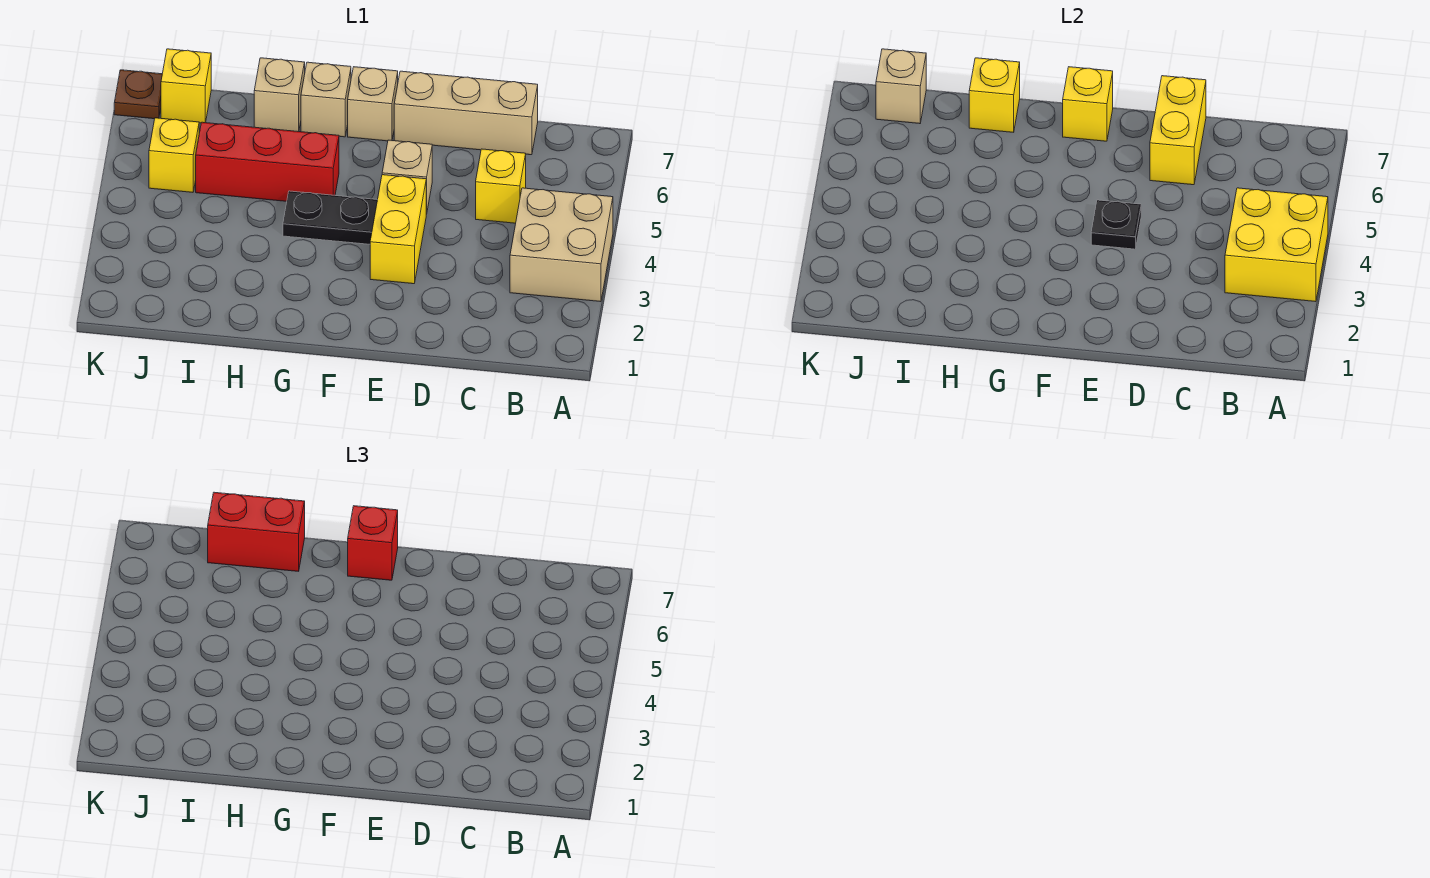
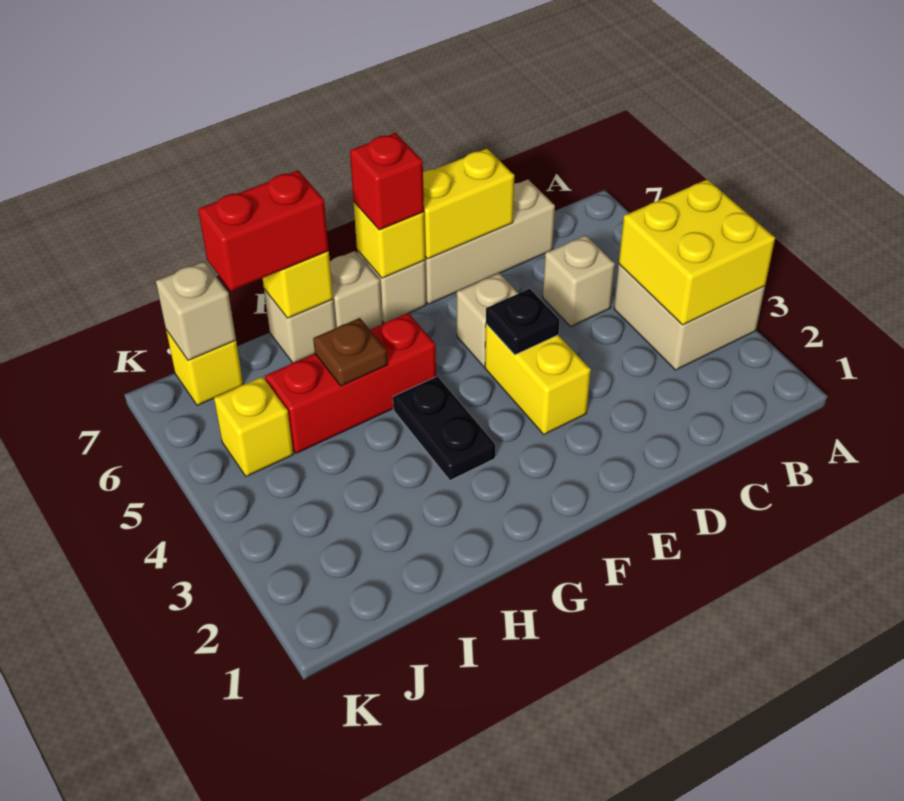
yellow 1x1 brick [476,149,526,223] -> tan 1x1 brick [543,235,615,326]
yellow 1x2 brick [1150,76,1206,185] -> yellow 1x2 brick turned to [423,149,514,259]
black 1x2 plate [283,191,377,244] -> black 1x2 plate turned to [393,376,495,480]
brown 1x1 plate [114,70,162,119] -> brown 1x1 plate moved to [313,318,388,386]

